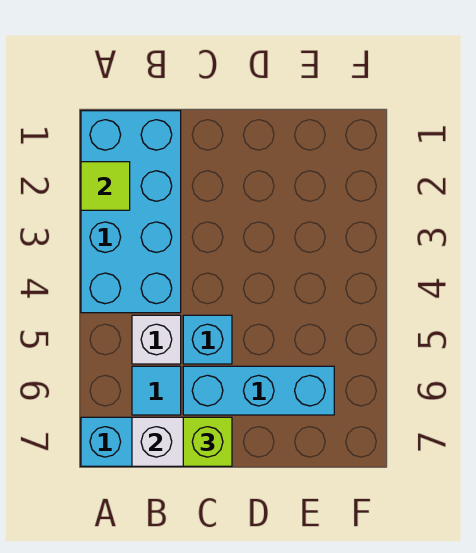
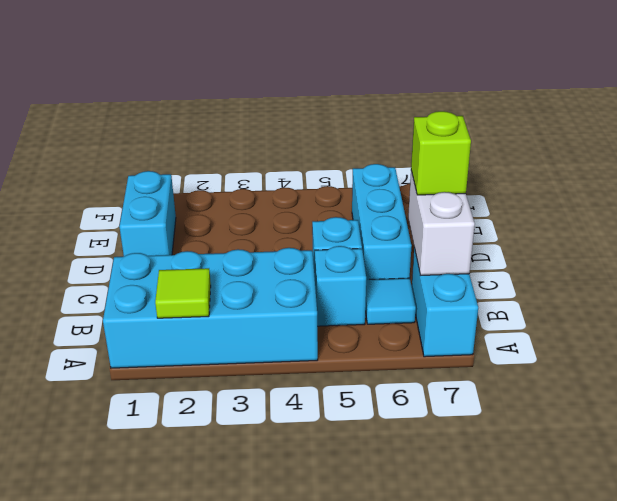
white 1x1 brick [132,315,181,364] -> cyan 1x1 brick [315,246,366,326]
none -> cyan 1x2 brick [119,171,176,256]

